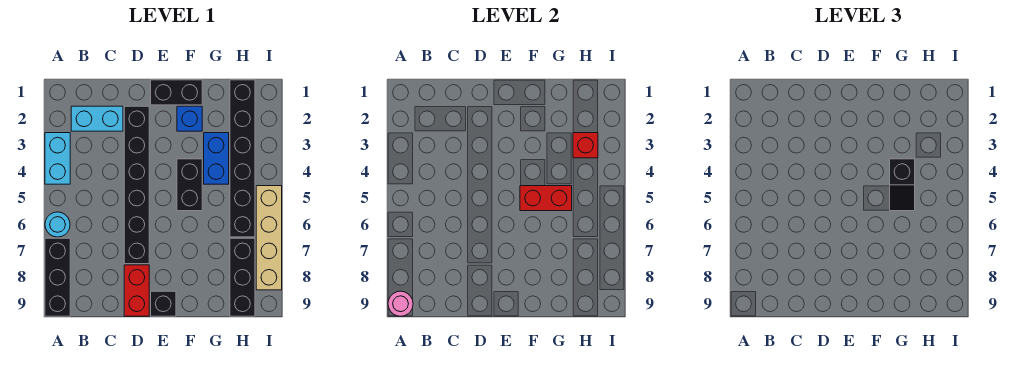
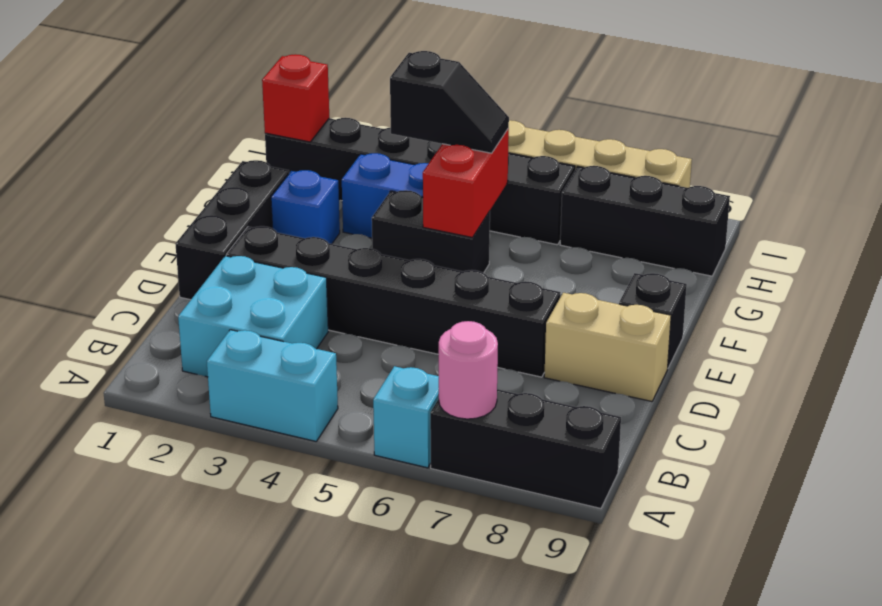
cyan 1x1 round brick [45,212,70,237] -> cyan 1x1 brick [373,366,439,468]
pink 1x1 round brick [388,291,413,316] -> pink 1x1 round brick moved to [439,321,498,419]
cyan 1x2 brick [71,106,123,131] -> cyan 2x2 brick [178,256,328,377]
red 1x2 brick [124,265,149,316] -> tan 1x2 brick [544,293,671,401]
black 1x2 brick [151,80,202,105] -> black 1x3 brick [175,160,289,300]
red 1x1 brick [573,133,598,158] -> red 1x1 brick moved to [262,54,329,142]

